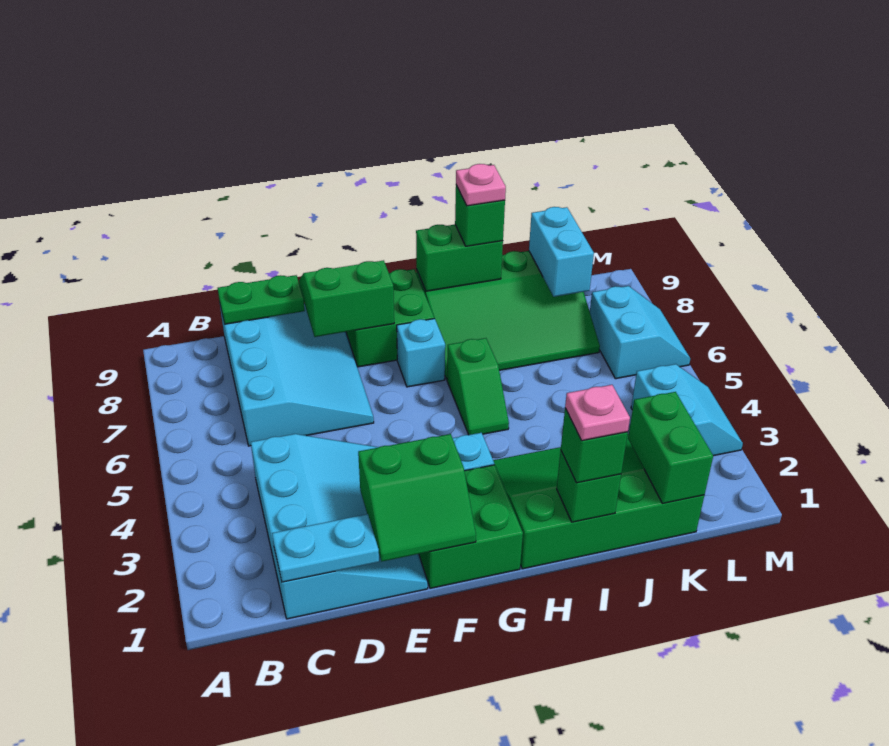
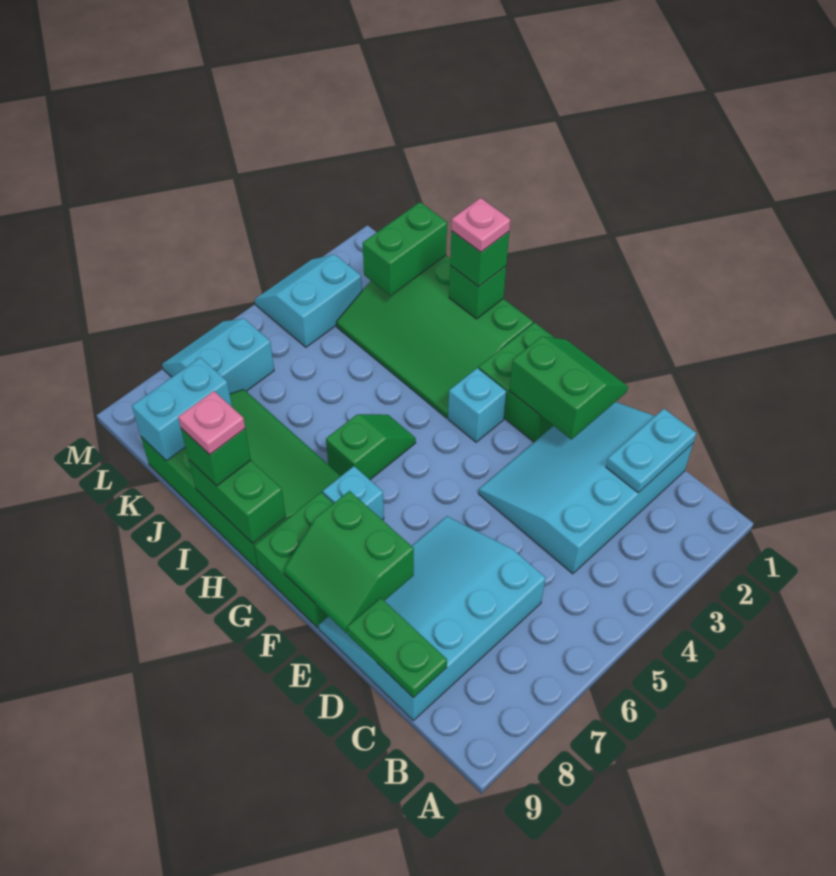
cyan 1x2 plate [272,514,379,582] -> cyan 1x2 plate turned to [606,409,696,493]

